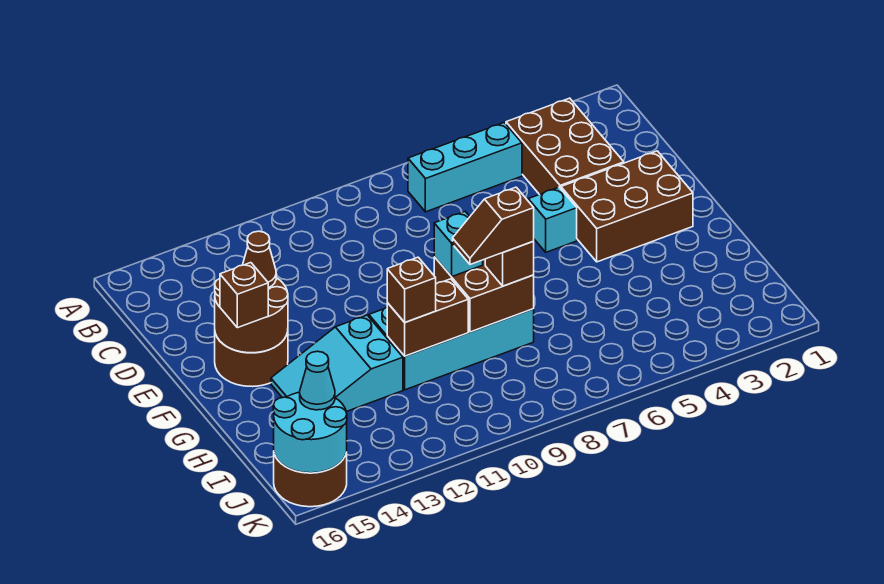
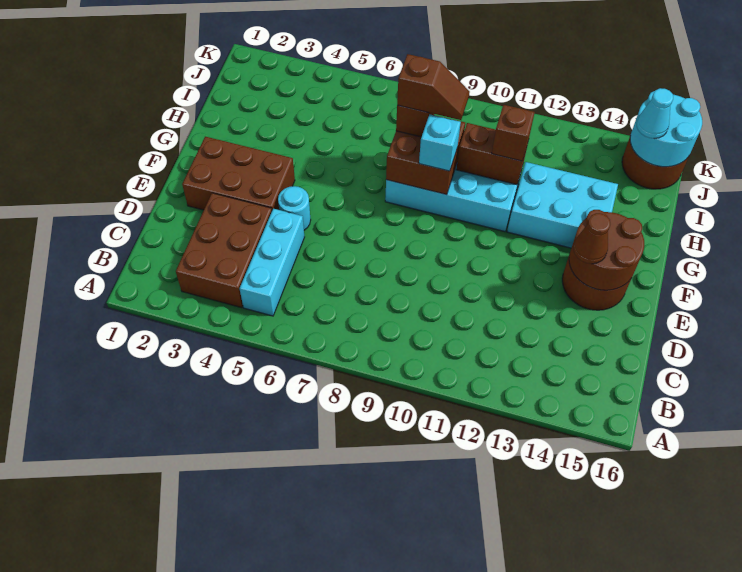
cyan 1x3 brick [408,122,522,212] -> cyan 1x3 brick turned to [240,209,304,316]
cyan 1x1 brick [528,187,577,252] -> cyan 1x1 round brick [278,186,311,230]
brown 1x1 brick [220,263,268,328] -> none
cyan 2x3 slope [271,315,403,412] -> cyan 2x3 brick [507,162,618,248]

